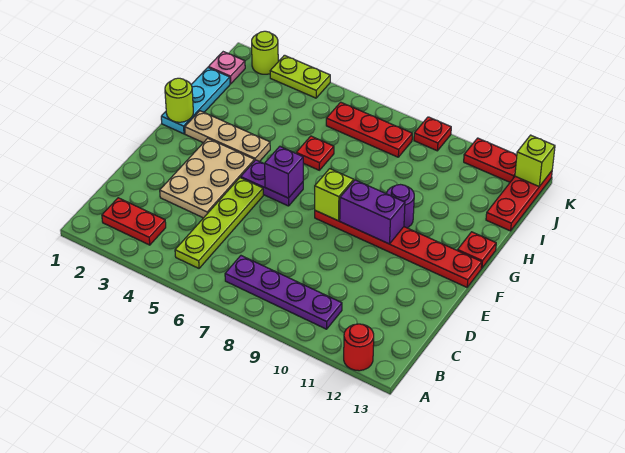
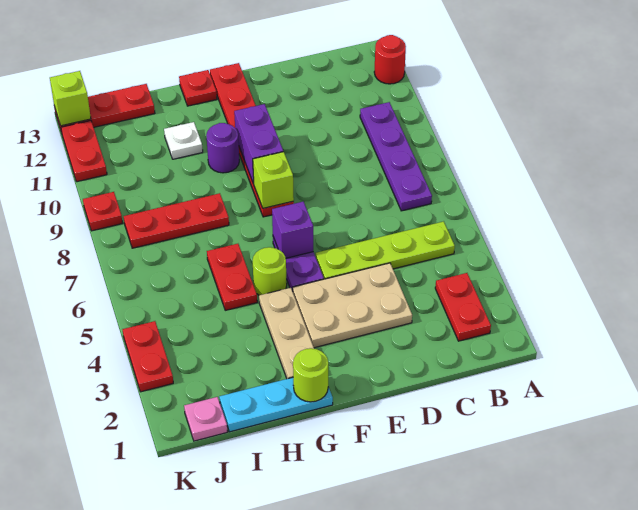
red 1x1 plate [296,136,334,170] -> red 1x2 plate [207,244,257,310]
none -> white 1x1 plate [164,122,203,159]
red 1x3 plate [326,102,412,157] -> red 1x3 plate turned to [124,193,229,248]
lime 1x1 round brick [252,31,278,74] -> lime 1x1 round brick moved to [253,247,287,295]
lime 1x2 plate [270,55,330,98] -> red 1x2 plate [122,321,173,392]

